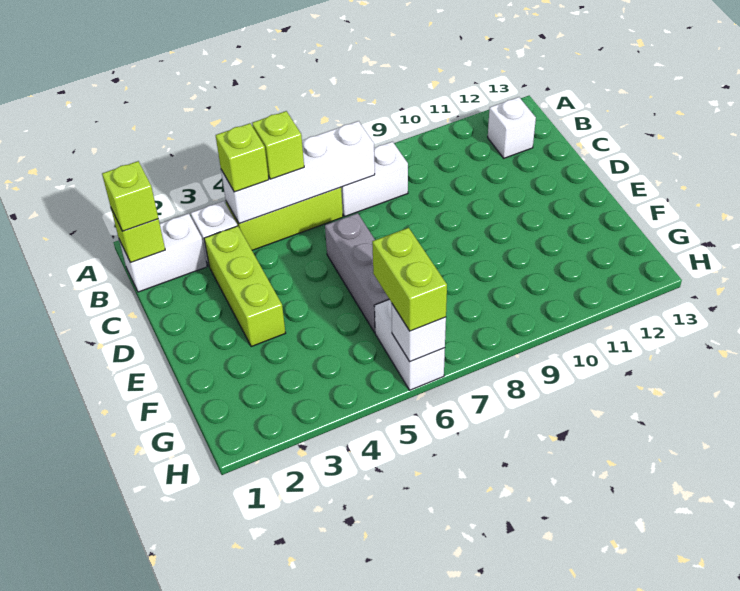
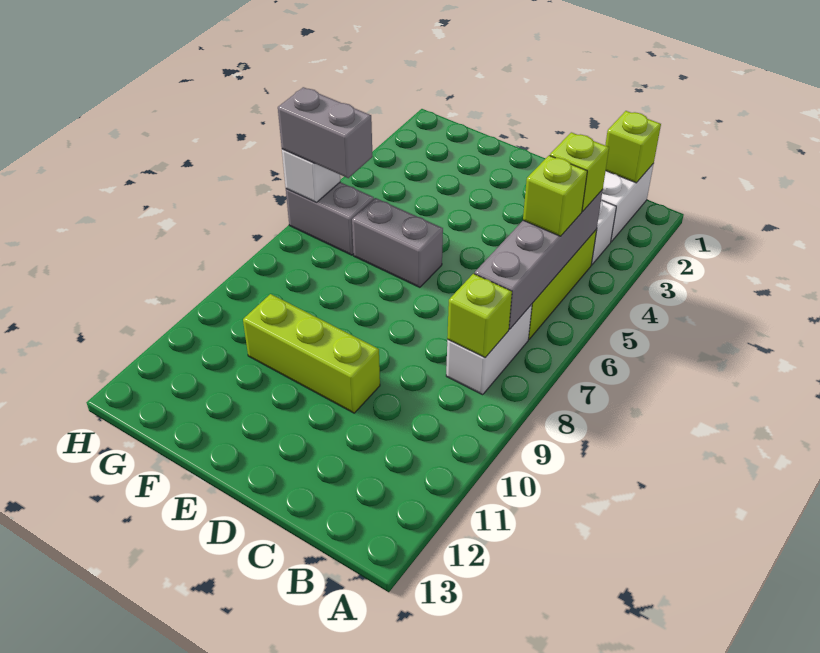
lime 1x1 brick [102,161,158,231] -> lime 1x1 brick moved to [447,274,512,358]
white 1x4 brick [221,121,375,224] -> grey 1x4 brick [474,190,603,329]
white 1x1 brick [488,97,536,158] -> none
lime 1x3 brick [204,226,285,347] -> lime 1x3 brick moved to [243,294,380,413]
grey 1x3 brick [325,213,389,332] -> grey 1x2 brick [352,198,443,287]
white 1x2 brick [374,299,445,390] -> grey 1x2 brick [286,182,374,255]
lime 1x2 brick [372,228,447,331] -> grey 1x2 brick [278,87,373,178]

